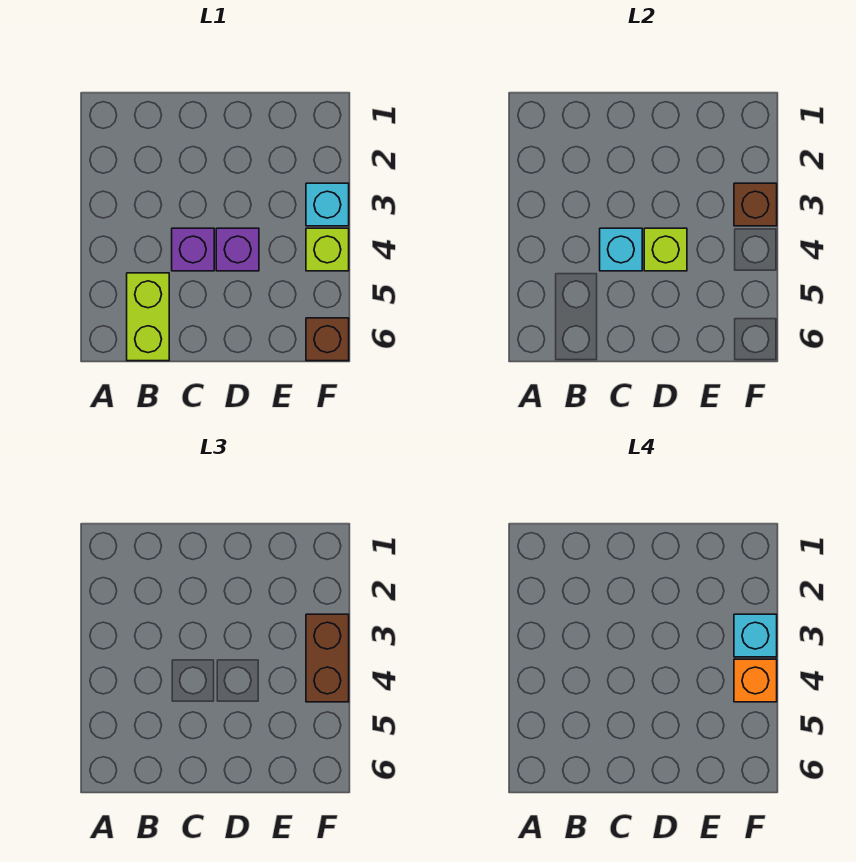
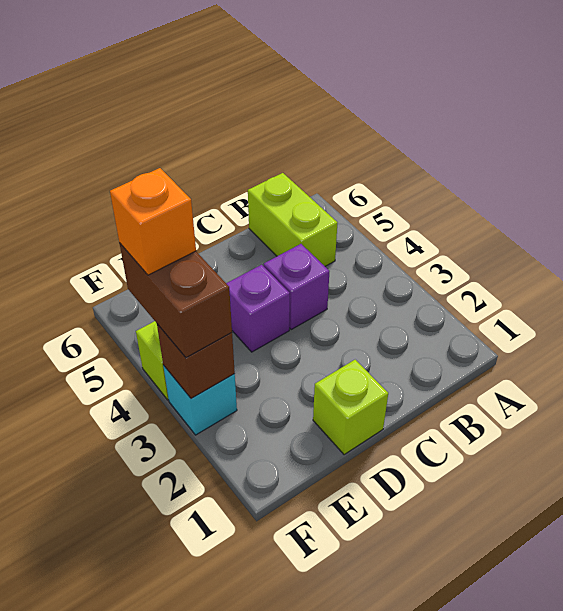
cyan 1x1 brick [600,228,642,271] -> none
lime 1x1 brick [644,228,687,271] -> lime 1x1 brick moved to [313,360,388,455]
cyan 1x1 brick [734,614,777,657] -> none
brown 1x1 brick [306,318,349,361] -> none

